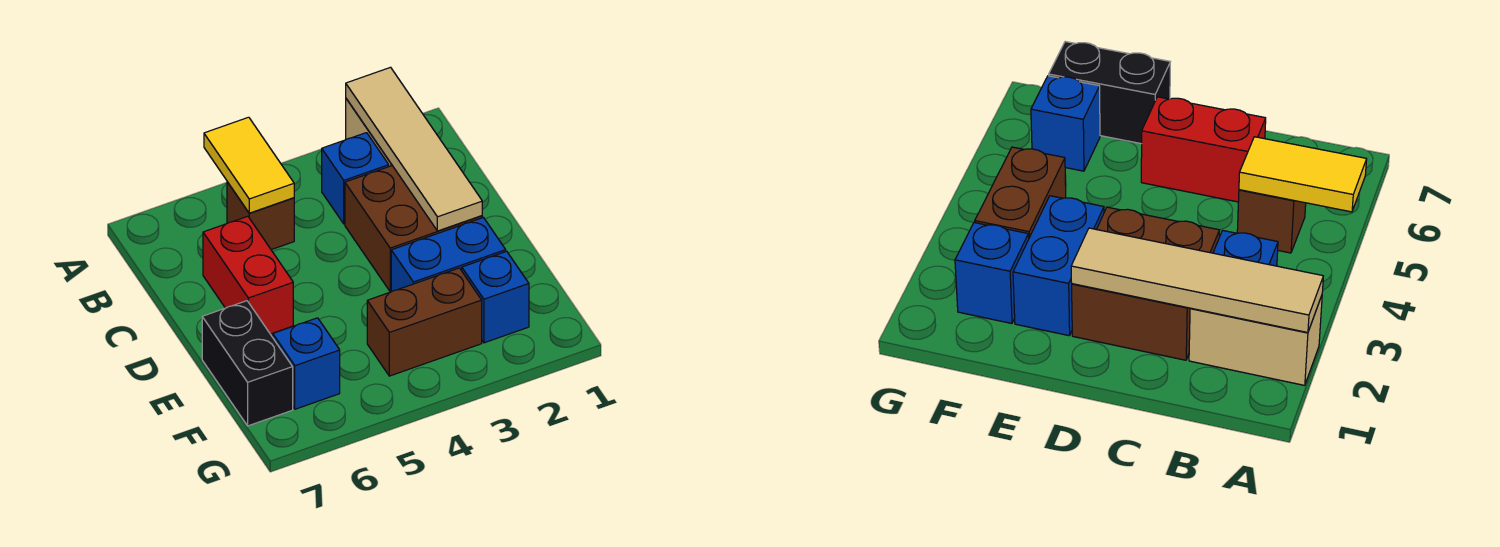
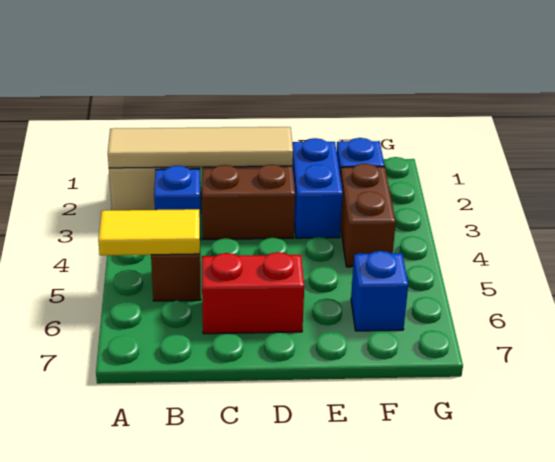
black 1x2 brick [202,301,293,426] -> none

